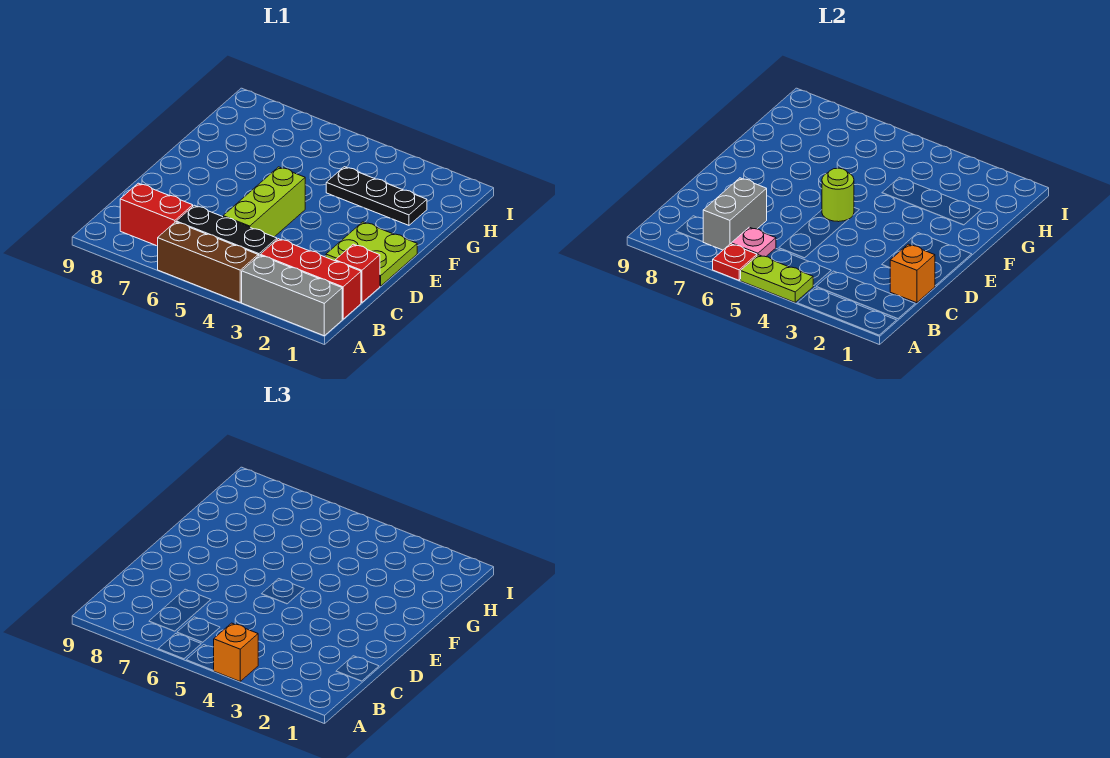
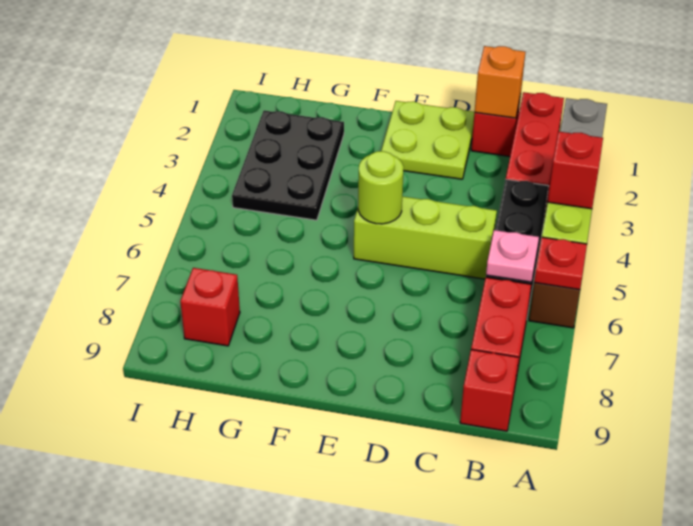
orange 1x1 brick [213,623,258,681] -> red 1x1 brick [548,131,603,209]
grey 1x2 brick [703,178,767,250] -> none
none -> red 1x1 brick [460,350,519,431]
black 1x3 plate [326,167,427,225] -> black 2x3 plate [232,111,344,220]
none -> red 1x1 brick [180,268,240,346]

